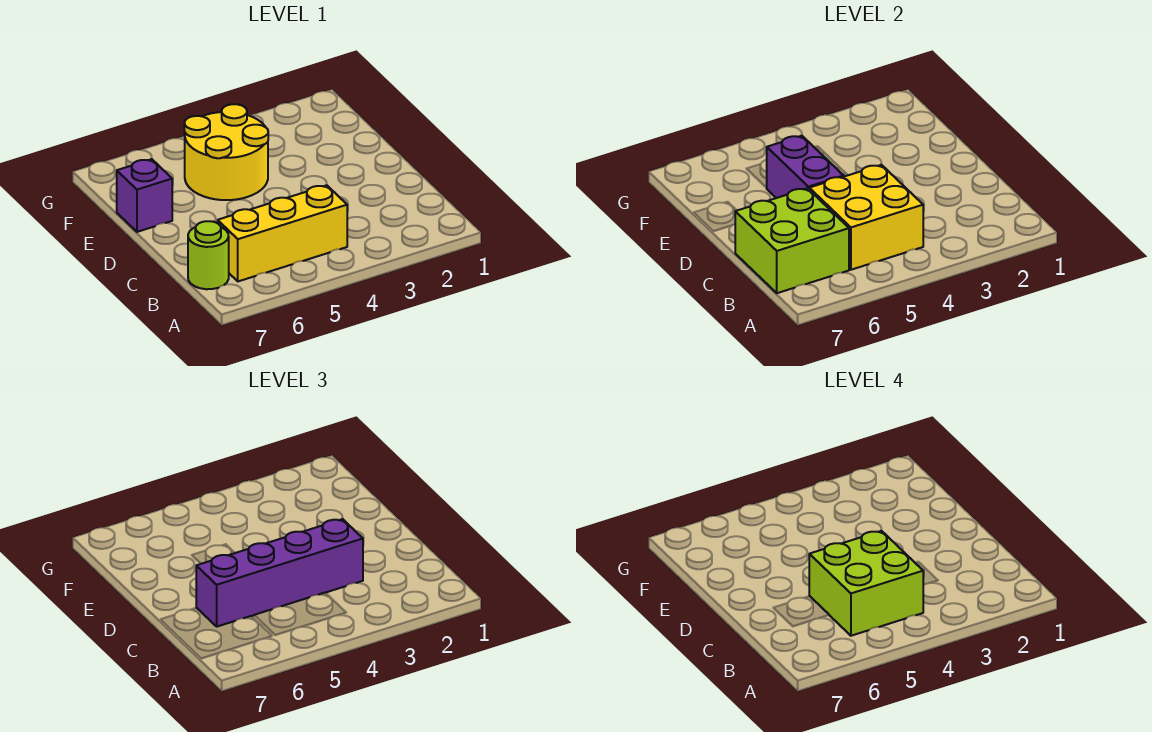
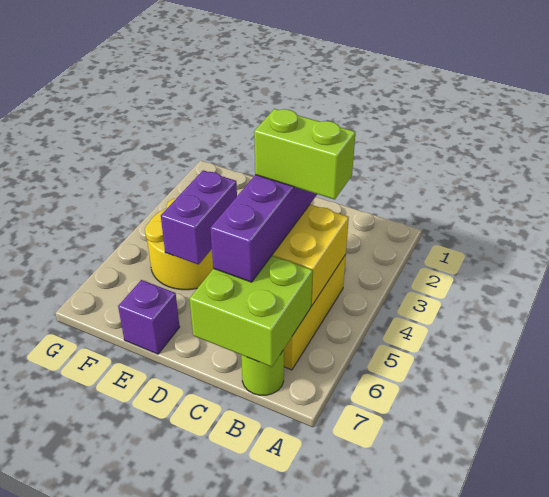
lime 2x2 brick [809,531,923,636] -> lime 1x2 brick [254,109,356,200]
purple 1x2 brick [767,136,844,198] -> purple 1x2 brick turned to [161,170,237,265]

